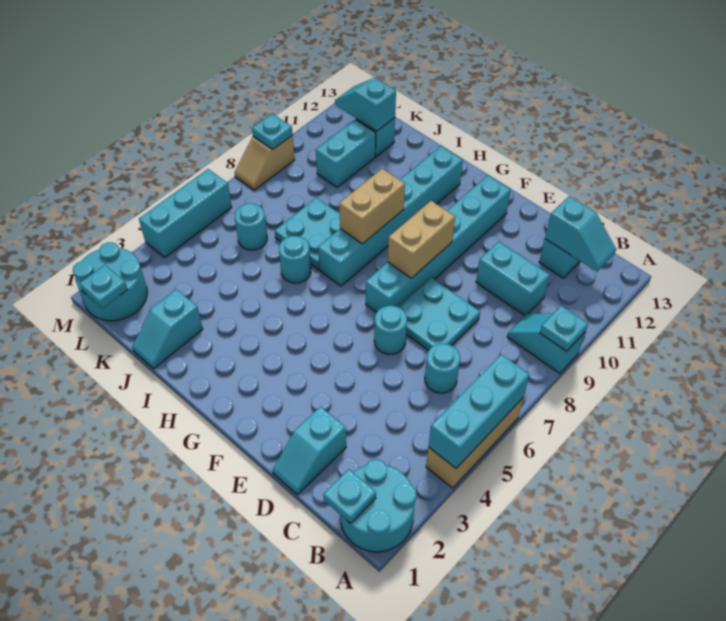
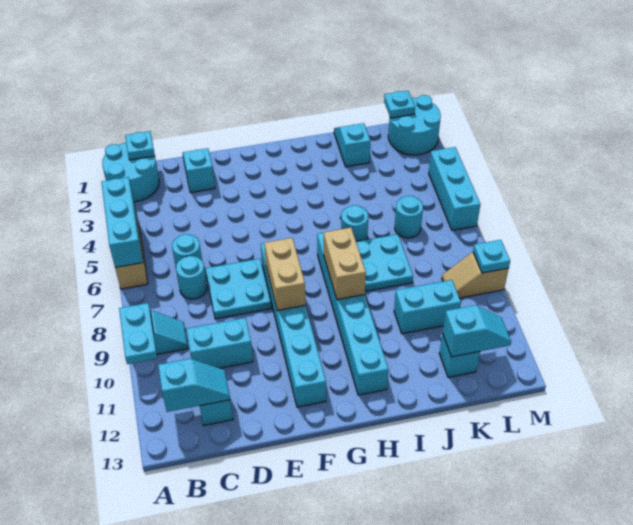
cyan 1x1 plate [540,306,588,351] -> cyan 1x2 plate [119,303,157,364]
cyan 1x2 slope [545,196,616,272] -> cyan 1x2 slope turned to [158,359,230,412]
cyan 1x1 round brick [374,306,407,354] -> cyan 1x1 round brick moved to [176,256,207,299]
cyan 1x2 brick [316,120,376,187] -> cyan 1x2 brick turned to [394,280,461,334]
tan 1x2 slope [235,135,295,190] -> tan 1x2 slope turned to [442,252,509,298]

